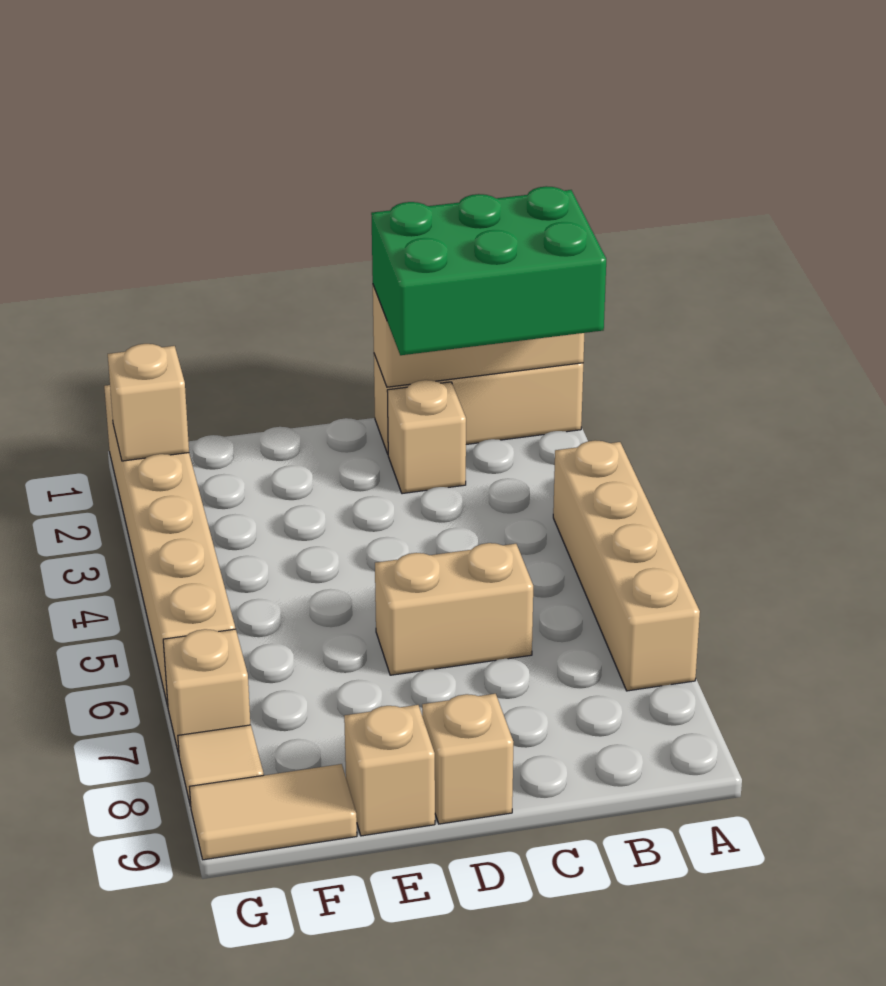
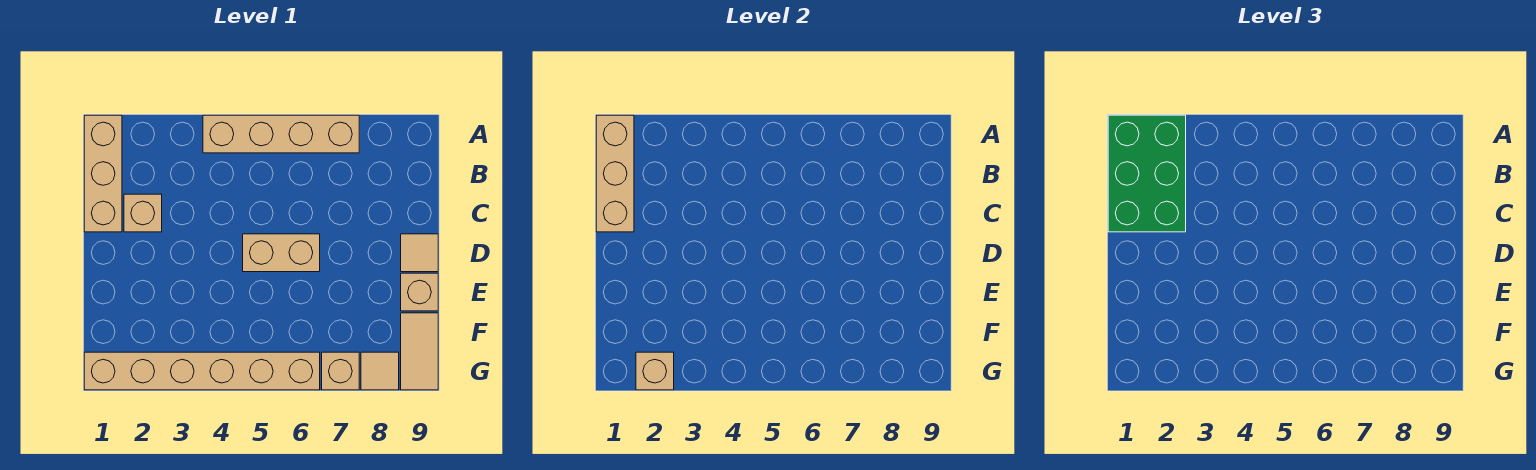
tan 1x2 brick [375,543,533,675] -> tan 1x2 brick turned to [243,234,320,272]
tan 1x1 brick [422,694,513,824] -> tan 1x1 tile [401,234,438,272]

